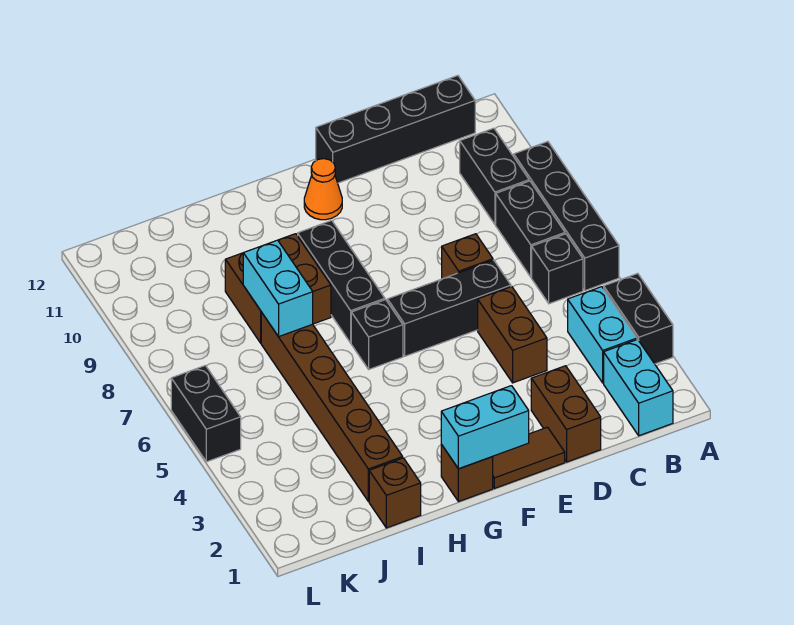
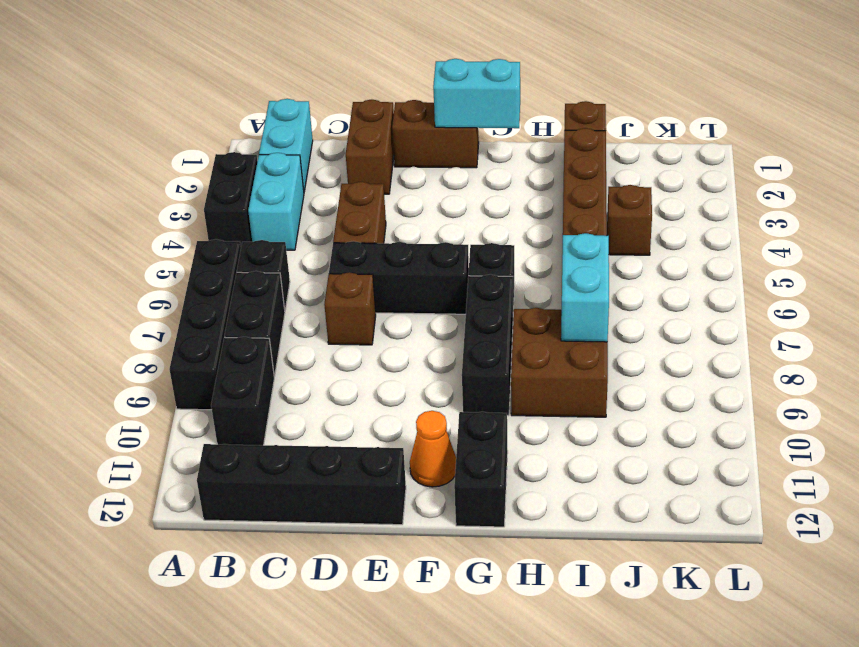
brown 1x2 tile [493,427,565,488] -> brown 1x2 brick [392,100,479,168]
brown 1x1 brick [441,444,493,502] -> brown 1x1 brick moved to [607,185,652,255]
black 1x2 brick [171,365,241,462] -> black 1x2 brick moved to [454,412,508,527]

